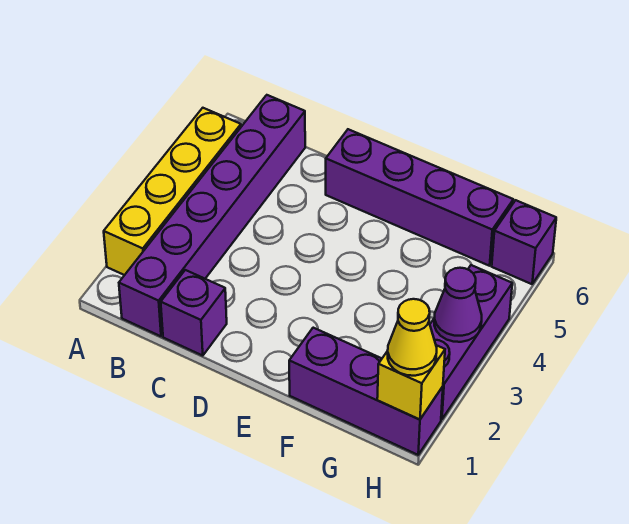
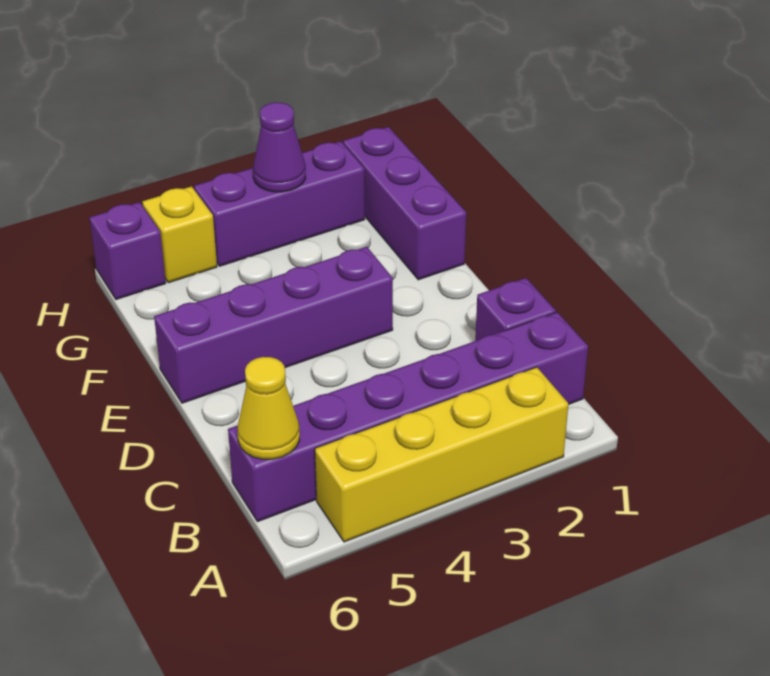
purple 1x4 brick [326,129,513,266] -> purple 1x4 brick turned to [154,247,393,403]
yellow 1x1 brick [377,345,445,420] -> yellow 1x1 brick moved to [142,186,217,283]
yellow 1x1 cone [388,299,437,376] -> yellow 1x1 cone moved to [237,357,300,459]

